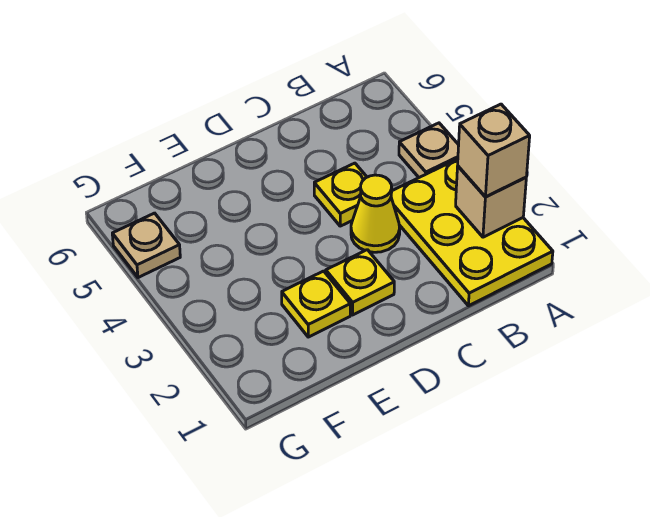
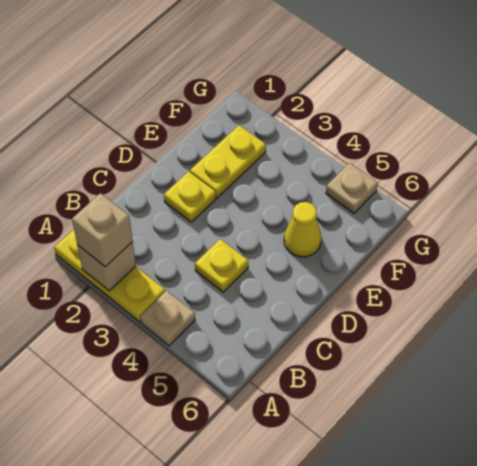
yellow 2x3 plate [391,159,553,306] -> yellow 1x3 plate [54,229,165,322]
yellow 1x1 cone [351,175,400,252] -> yellow 1x1 cone moved to [284,202,321,257]
yellow 1x1 plate [282,271,350,337] -> yellow 1x2 plate [190,125,266,198]

